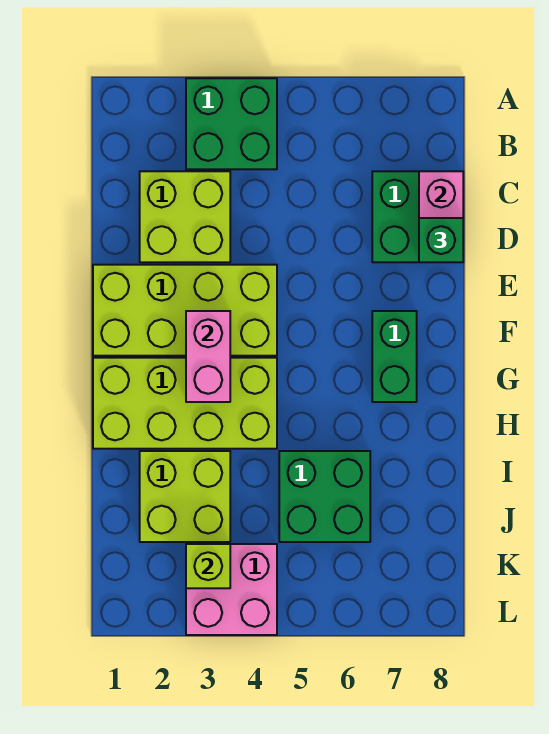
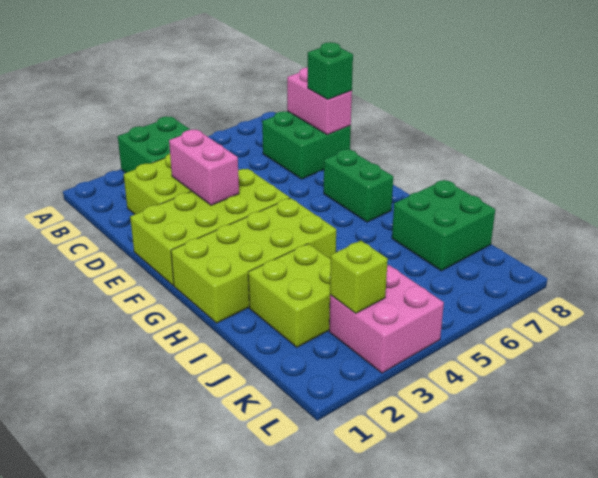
pink 1x2 brick [186,311,230,402] -> pink 1x2 brick moved to [169,130,239,205]
green 2x2 brick [279,451,370,542] -> green 2x2 brick moved to [392,180,495,271]

